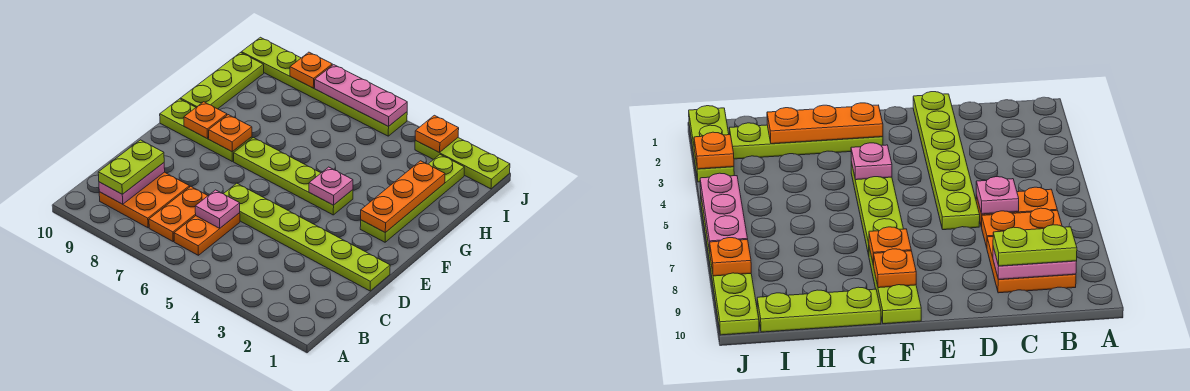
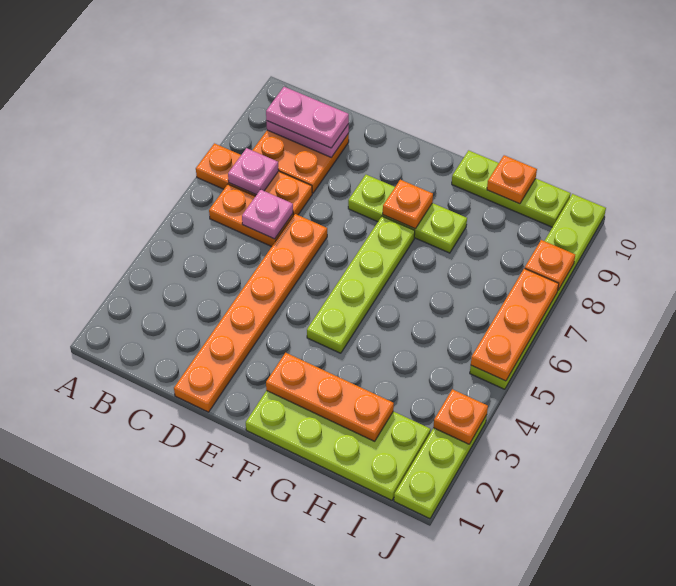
orange 1x2 plate [149,186,208,241] -> orange 1x3 plate [196,143,312,215]
lime 1x2 plate [98,140,164,194] -> pink 1x2 plate [266,87,349,148]
lime 1x6 plate [224,183,390,291] -> orange 1x6 plate [174,214,327,412]
lime 1x4 plate [360,155,464,242] -> lime 2x4 plate [246,391,431,500]
pink 1x1 plate [309,167,353,205] -> pink 1x1 plate moved to [228,148,279,195]
lime 1x3 plate [160,99,252,161] -> lime 1x3 plate turned to [348,175,467,253]
orange 1x1 plate [184,102,227,139] -> orange 1x1 plate moved to [487,155,537,204]
pink 1x3 plate [315,65,407,127] -> orange 1x3 plate [471,268,559,381]

